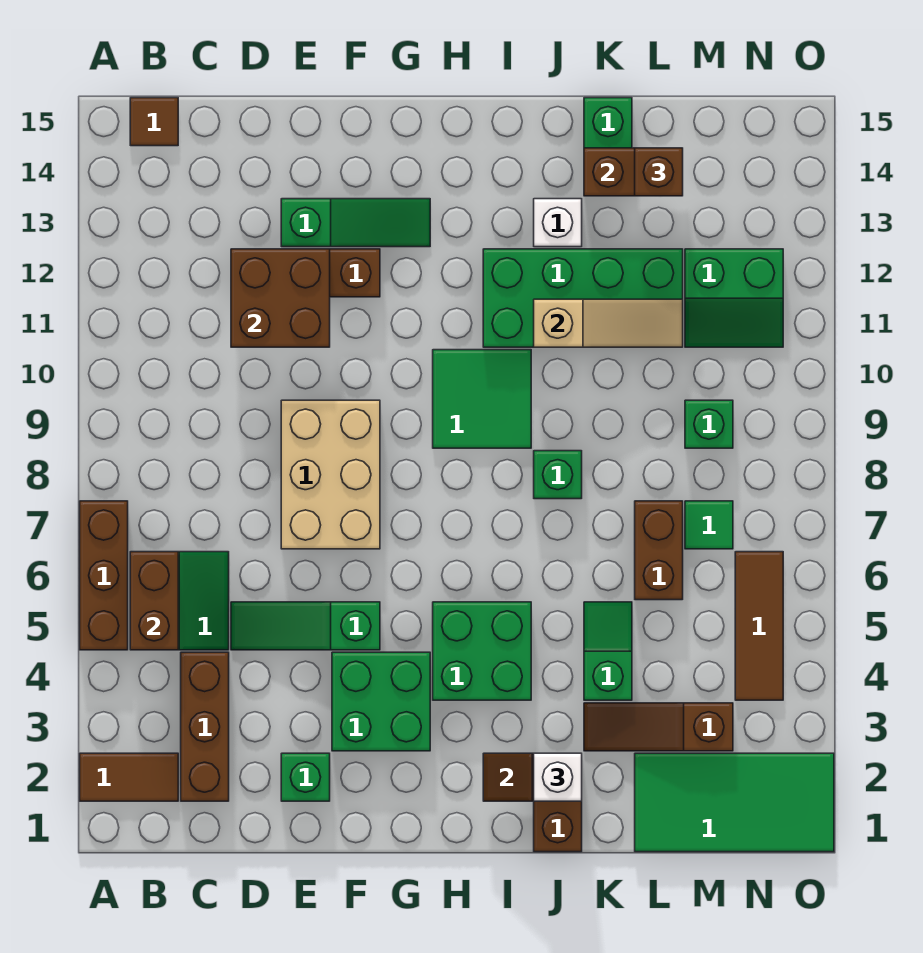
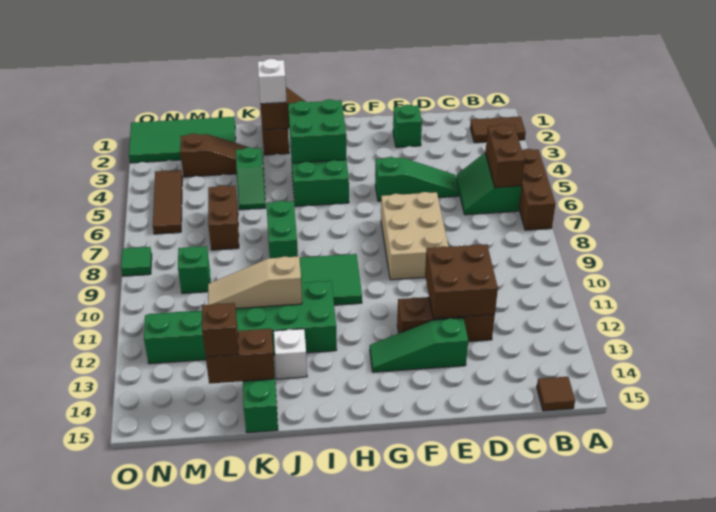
brown 1x3 brick [181,652,229,801] -> none
green 2x2 brick [332,652,430,751] -> green 2x2 brick moved to [288,99,346,163]
green 1x1 brick [534,451,582,499] -> green 1x2 brick [266,201,298,258]
green 1x1 tile [685,501,733,549] -> green 1x1 tile moved to [121,247,152,276]

